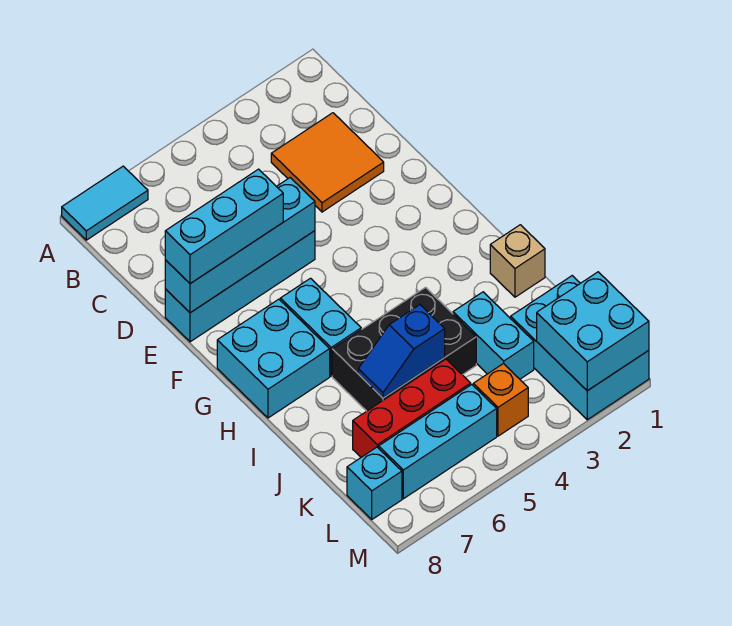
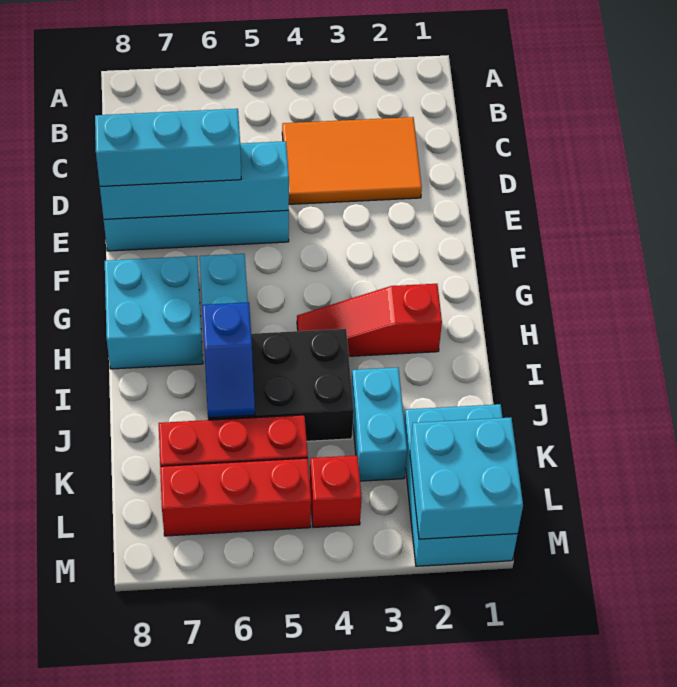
cyan 1x2 tile [62,166,148,240] -> none
orange 2x2 tile [271,113,384,212] -> orange 2x3 tile [282,117,422,204]
none -> red 1x3 slope [297,284,442,356]
tan 1x1 brick [490,225,545,297] -> none
blue 1x2 slope [358,305,445,398] -> blue 1x2 slope turned to [202,302,255,418]
orange 1x1 brick [473,363,528,436] -> red 1x1 brick [310,455,362,528]
cyan 1x3 brick [379,385,497,499] -> red 1x3 brick [160,458,311,536]
cyan 1x1 brick [347,447,402,519] -> none

